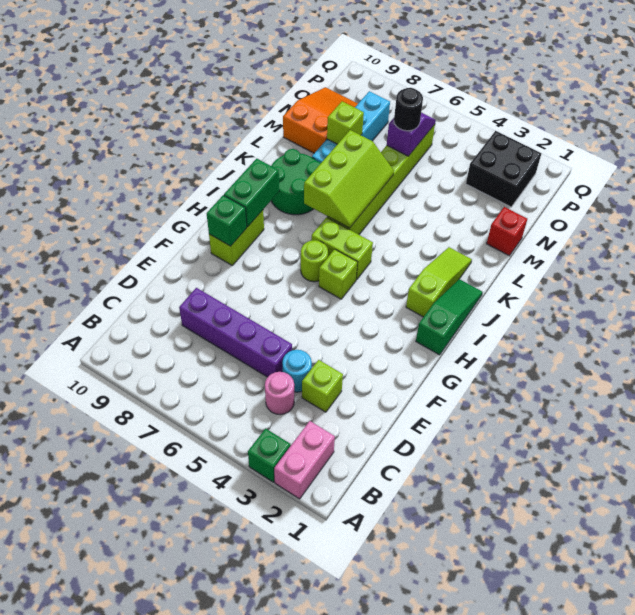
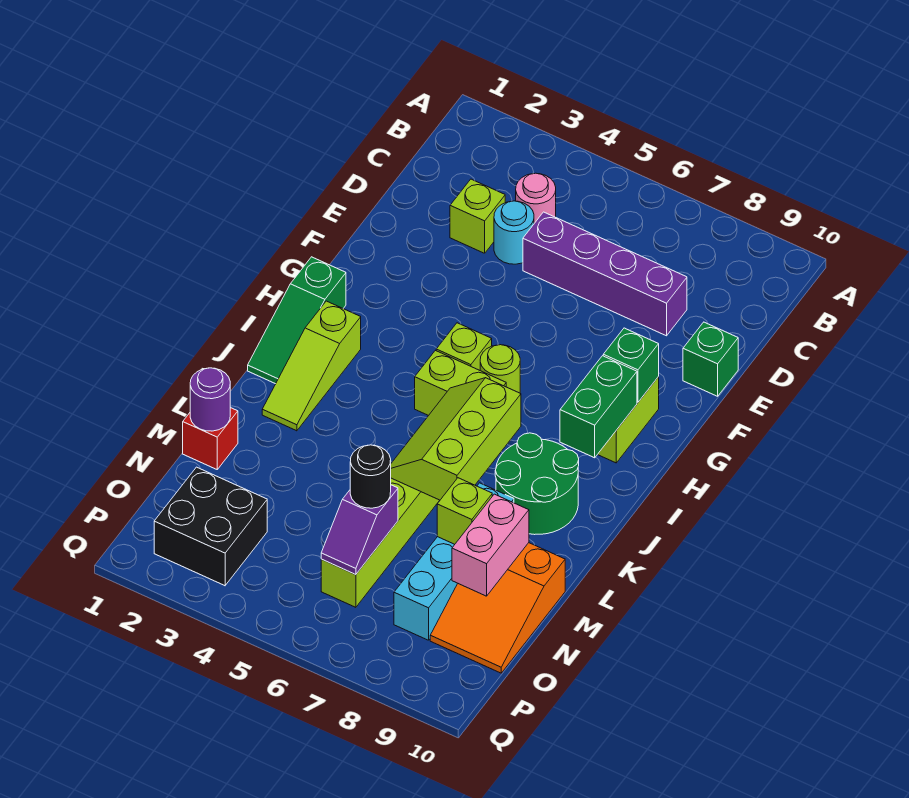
pink 1x2 brick [274,421,335,499] -> pink 1x2 brick moved to [452,494,529,596]
green 1x1 brick [248,428,290,482] -> green 1x1 brick moved to [683,322,738,396]
none -> purple 1x1 round brick [190,368,230,431]

